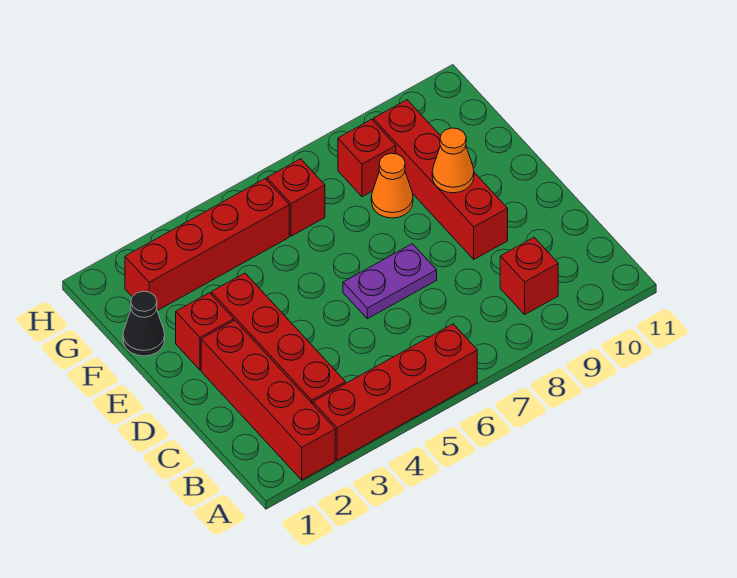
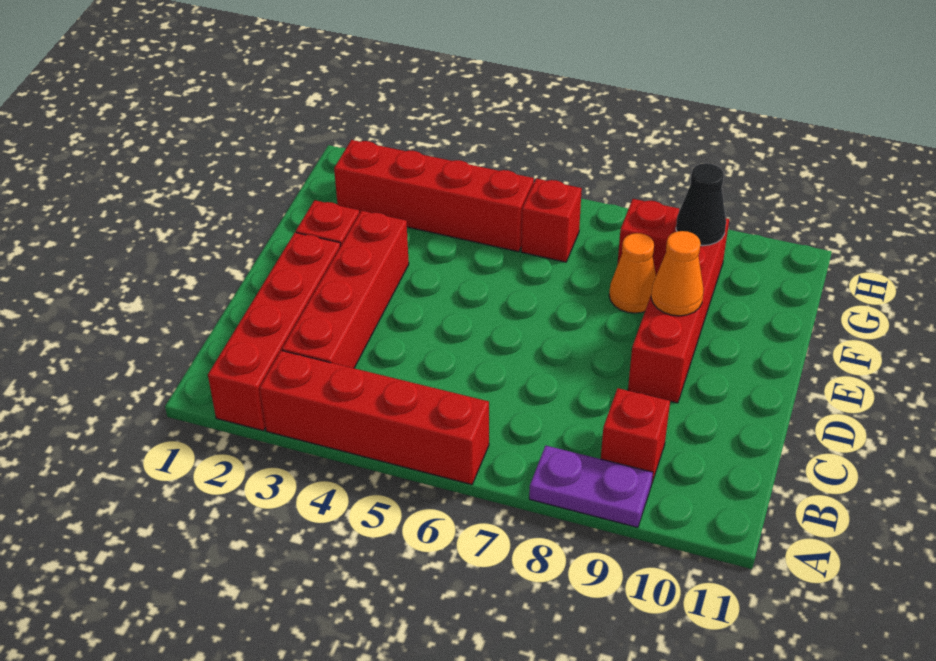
purple 1x2 plate [343,244,437,319] -> purple 1x2 plate moved to [529,446,653,527]
black 1x1 cone [123,291,165,356] -> black 1x1 cone moved to [676,163,726,246]

